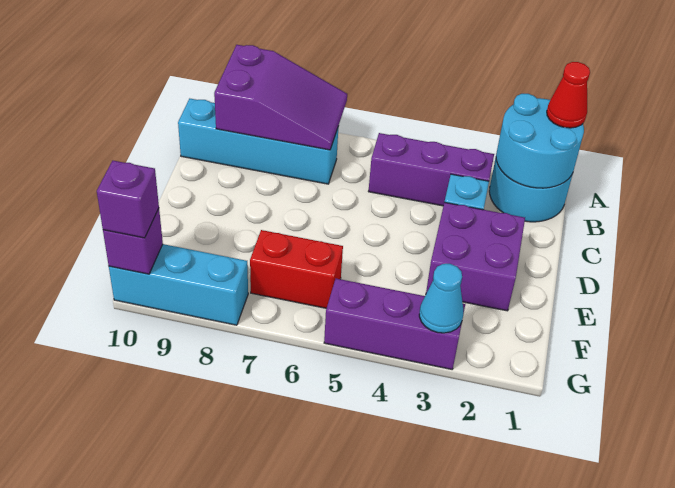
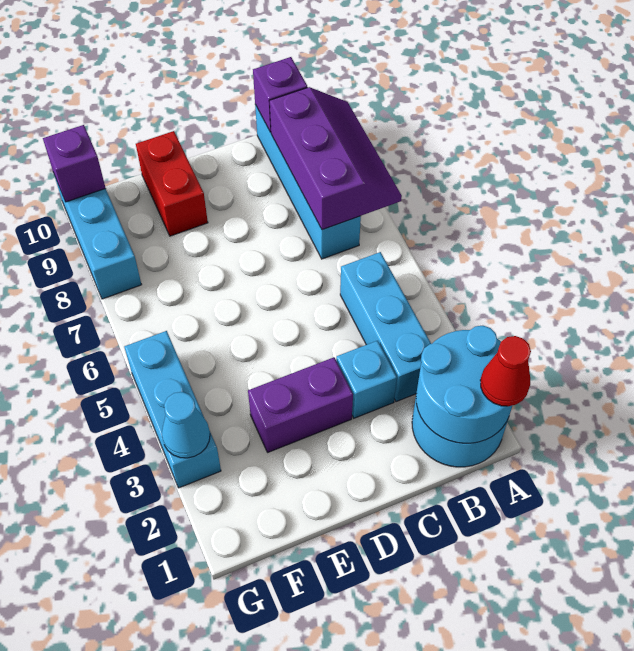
purple 2x3 slope [214,45,347,150] -> purple 2x3 slope turned to [270,87,402,230]
purple 1x3 brick [368,133,494,206] -> cyan 1x3 brick [340,252,431,402]
purple 2x2 brick [426,202,525,311] -> purple 1x2 brick [248,357,353,452]
red 1x2 brick [250,230,343,308] -> red 1x2 brick moved to [136,131,208,236]
purple 1x3 brick [324,279,465,369] -> cyan 1x3 brick [124,331,221,488]
purple 1x1 brick [97,161,159,238] -> purple 1x1 brick moved to [253,57,307,132]

